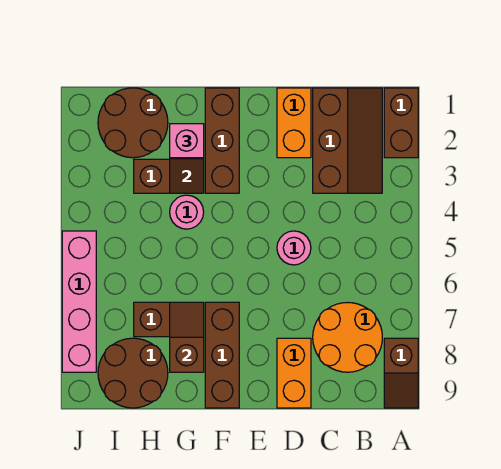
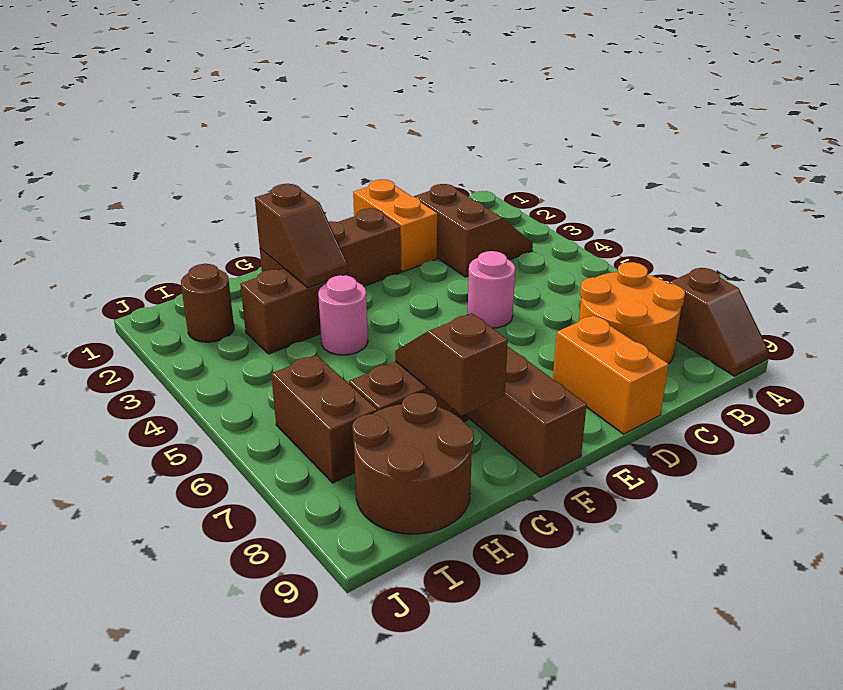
brown 1x2 brick [384,88,418,158] -> brown 1x2 brick moved to [271,355,377,483]
brown 2x3 slope [313,88,382,193] -> brown 2x2 slope [414,184,533,277]
brown 1x3 brick [205,88,239,193] -> brown 1x3 brick turned to [260,208,401,286]
pink 1x1 brick [170,124,204,158] -> none
brown 2x2 round brick [98,88,168,158] -> brown 1x1 round brick [181,264,234,342]
pink 1x4 brick [62,231,96,372] -> none

